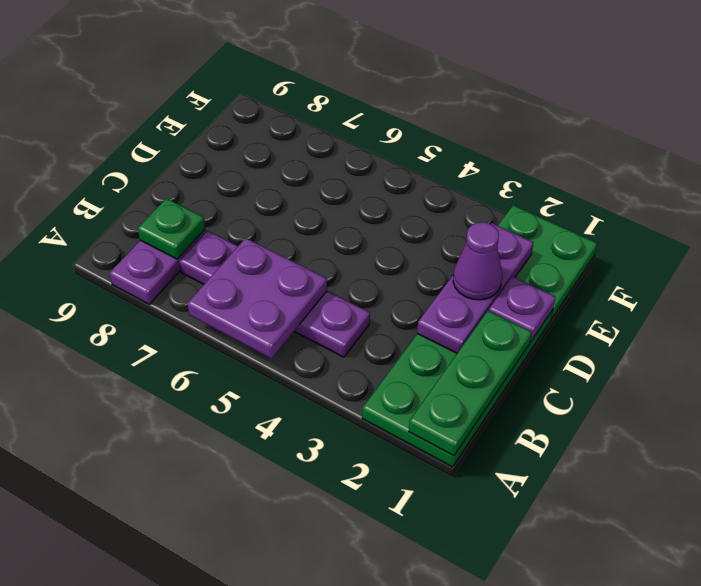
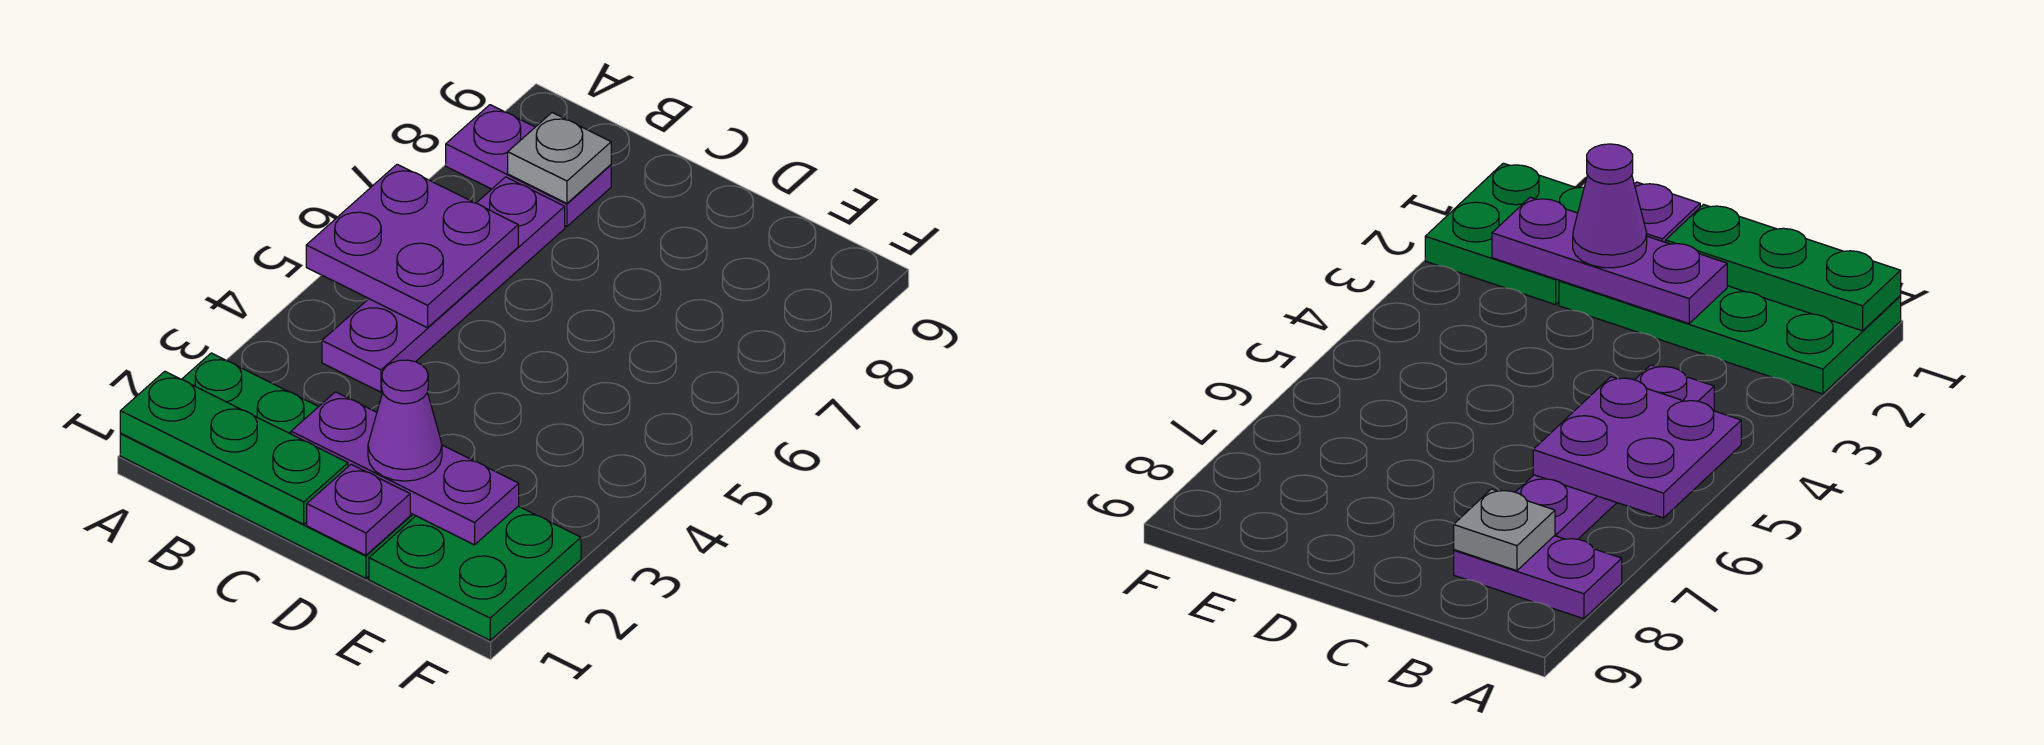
green 1x1 plate [138,198,205,259] -> grey 1x1 plate [508,113,611,203]

